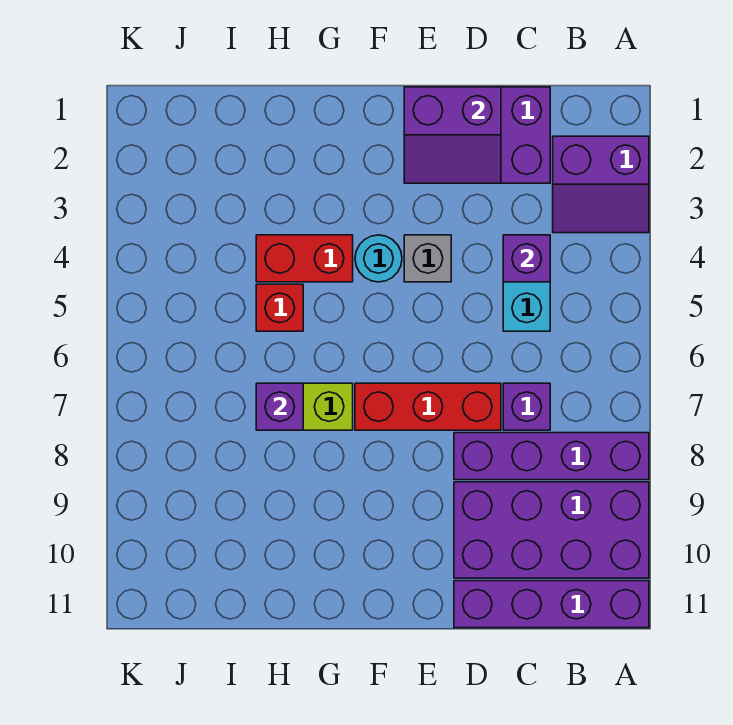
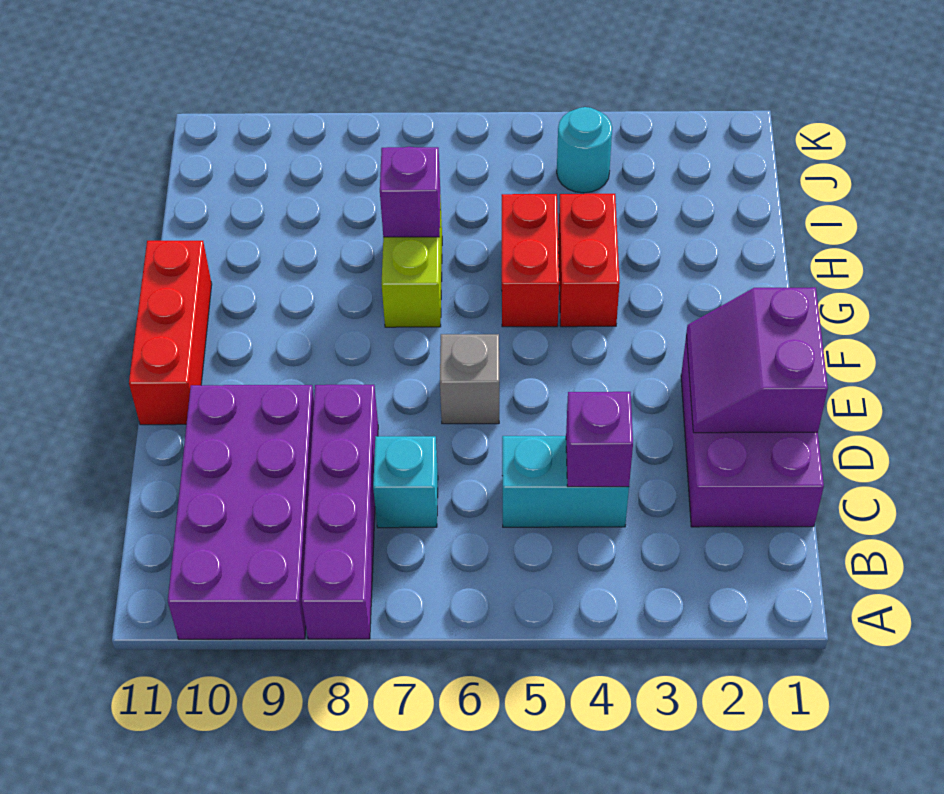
purple 2x2 slope [553,136,649,233] -> none
purple 1x4 brick [454,581,649,628] -> none
purple 1x1 brick [503,383,550,430] -> cyan 1x1 brick [373,436,438,528]
red 1x3 brick [355,383,501,430] -> red 1x3 brick moved to [129,241,212,425]
grey 1x1 brick [404,235,451,282] -> grey 1x1 brick moved to [440,334,499,424]
cyan 1x1 round brick [355,235,402,282] -> cyan 1x1 round brick moved to [557,107,612,193]
red 1x1 brick [256,284,303,331] -> red 1x2 brick [502,194,559,327]

